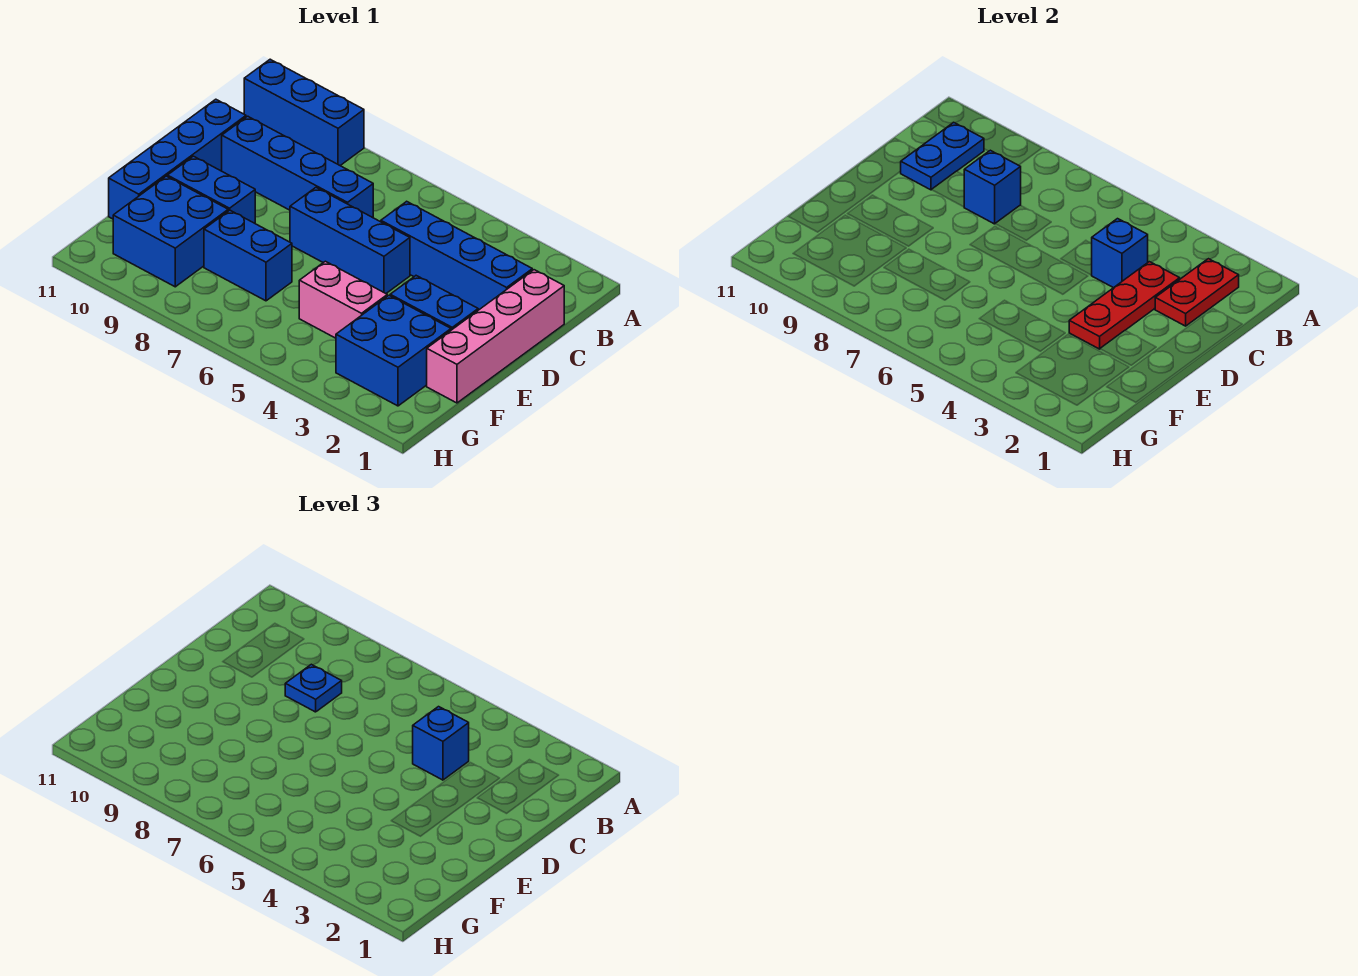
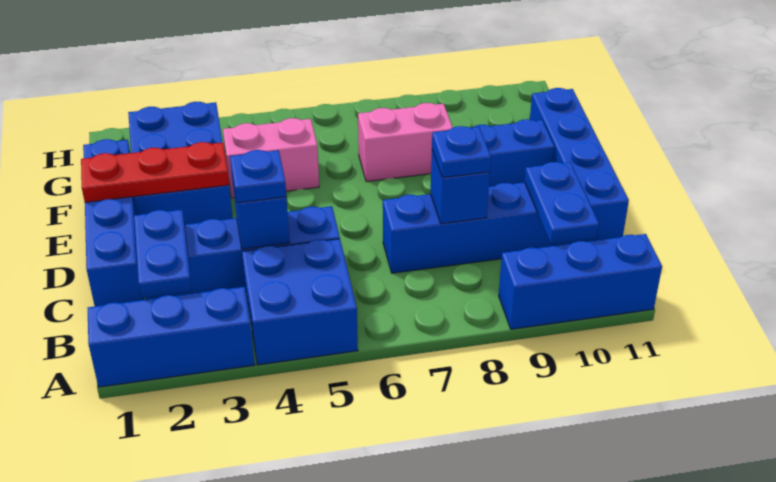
red 1x2 plate [1155,259,1239,326] -> blue 1x2 plate [134,210,192,298]
pink 1x4 brick [427,270,564,403] -> blue 1x4 brick [83,139,144,306]
red 1x3 plate [1069,262,1180,349] -> red 1x3 plate turned to [81,142,229,202]
blue 1x1 brick [413,707,469,780] -> blue 1x1 plate [230,150,286,203]
blue 1x3 brick [290,188,410,293] -> blue 1x3 brick moved to [88,287,255,387]
blue 1x2 brick [204,210,292,301] -> pink 1x2 brick [358,103,453,182]
blue 2x2 brick [113,176,228,287] -> blue 2x2 brick moved to [242,239,358,365]

